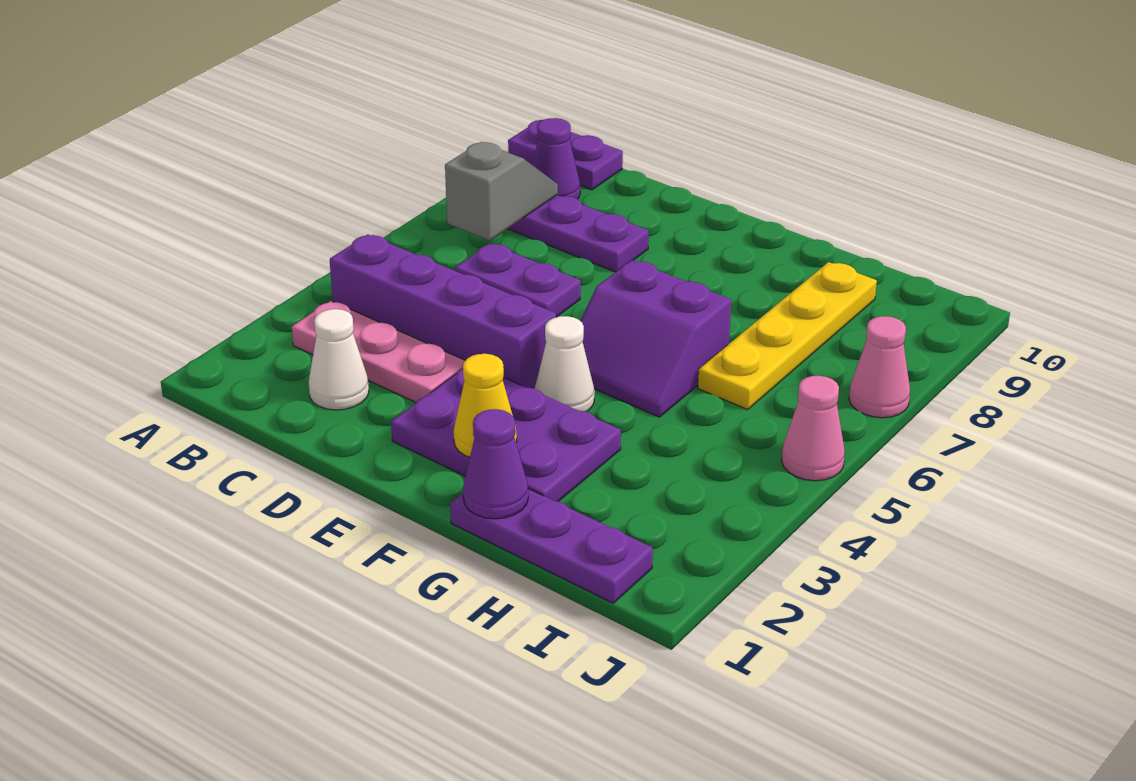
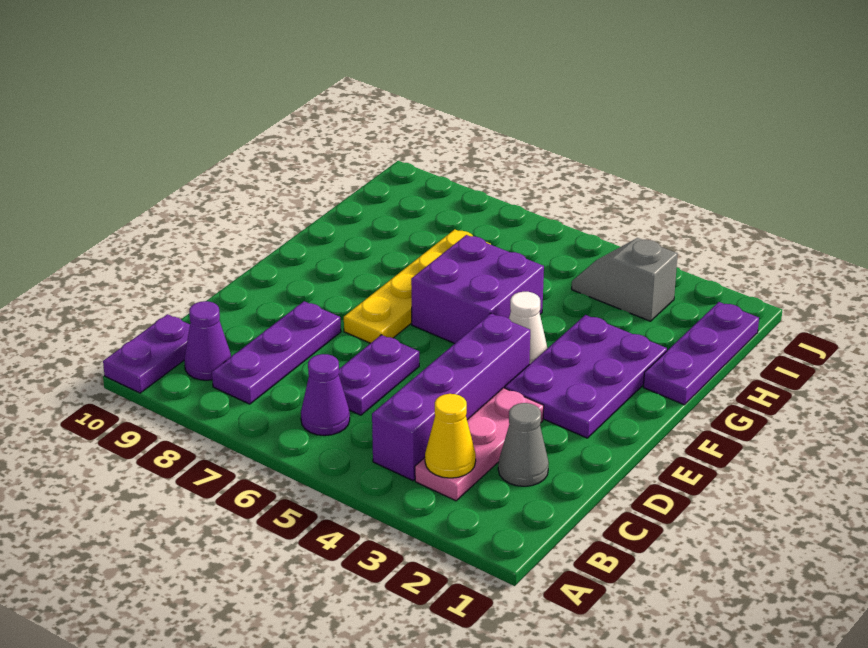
grey 1x2 slope [445,142,558,240] -> grey 1x2 slope moved to [572,238,678,321]
white 1x1 cone [309,309,369,410] -> grey 1x1 cone [498,403,549,486]
yellow 1x1 cone [454,354,517,457] -> yellow 1x1 cone moved to [425,394,476,478]
purple 2x2 slope [580,260,731,417] -> purple 2x2 brick [411,235,544,344]
purple 1x1 cone [463,409,528,519] -> purple 1x1 cone moved to [301,354,350,436]
yellow 1x4 plate [698,262,877,410] -> yellow 1x4 plate turned to [344,229,491,343]
pink 1x1 cone [782,376,845,481] -> none
pink 1x1 cone [849,316,910,418] -> none

